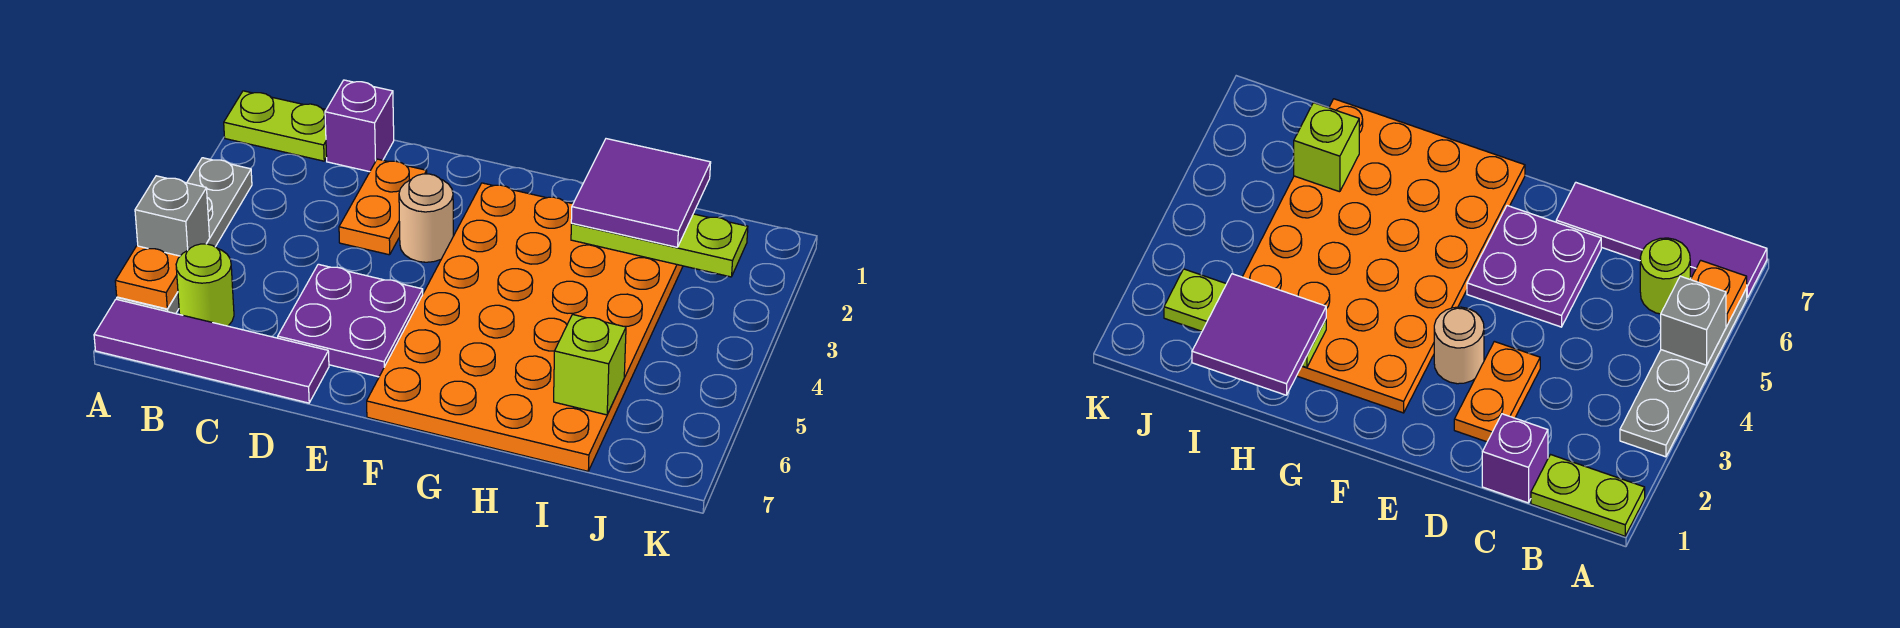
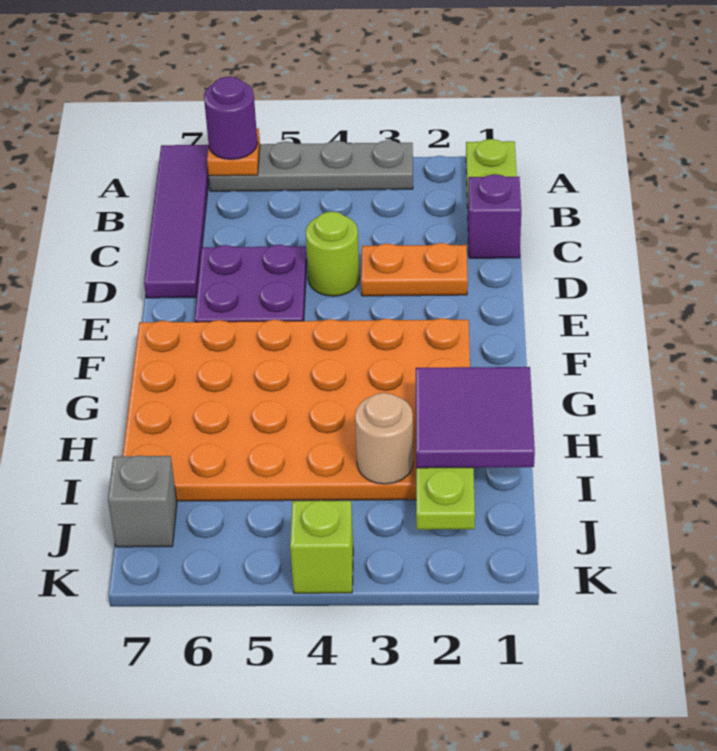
grey 1x1 brick [135,176,210,256] -> grey 1x1 brick moved to [108,455,177,547]
none -> purple 1x1 round brick [204,77,258,160]
lime 1x1 round brick [176,244,234,326] -> lime 1x1 round brick moved to [306,211,359,296]
tan 1x1 round brick [399,174,453,262] -> tan 1x1 round brick moved to [355,393,413,484]
lime 1x1 brick [554,315,626,415] -> lime 1x1 brick moved to [290,500,353,593]

